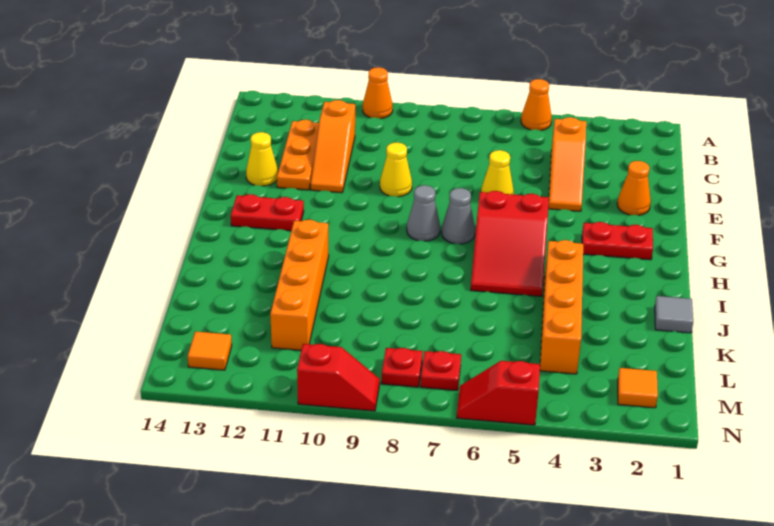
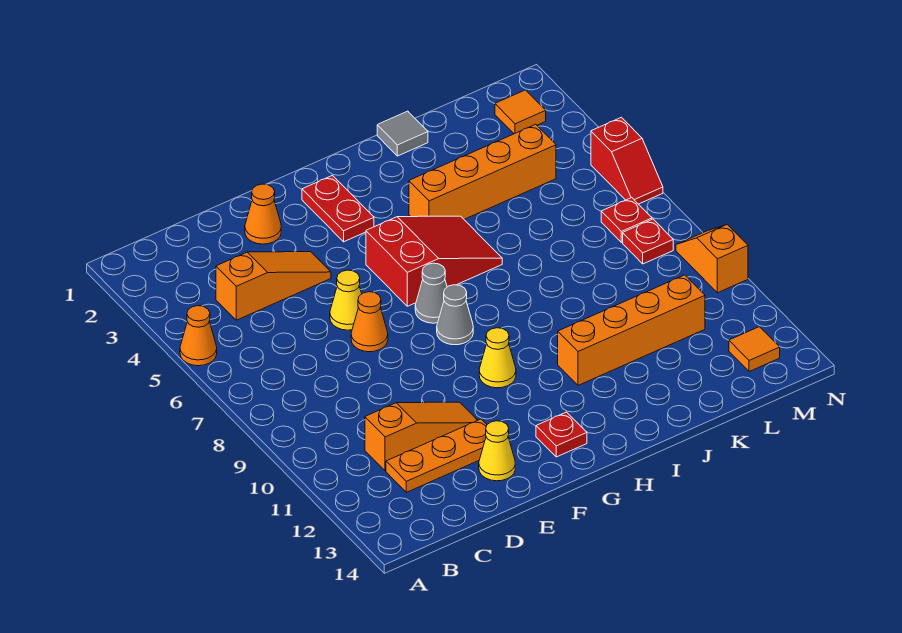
orange 1x1 cone [363,68,393,119] -> orange 1x1 cone moved to [351,292,388,352]
yellow 1x1 cone [380,143,412,197] -> yellow 1x1 cone moved to [479,328,516,388]
red 1x2 plate [231,194,304,231] -> red 1x1 plate [536,412,587,457]
red 1x2 slope [297,344,380,411] -> orange 1x2 slope [676,225,748,293]

